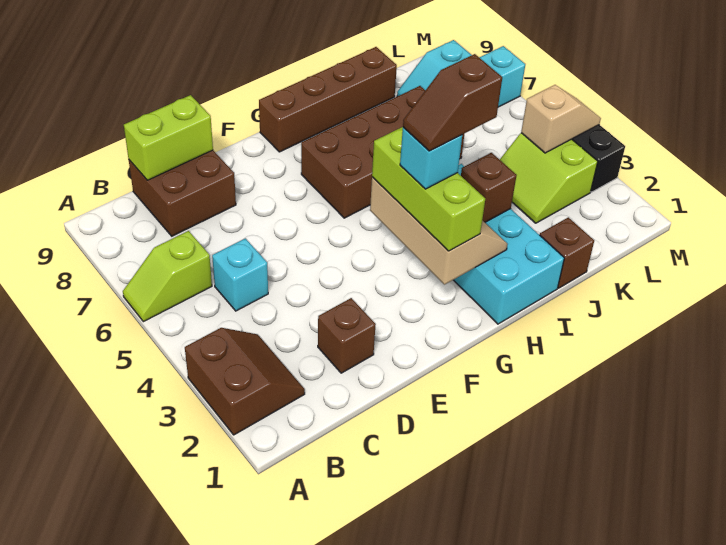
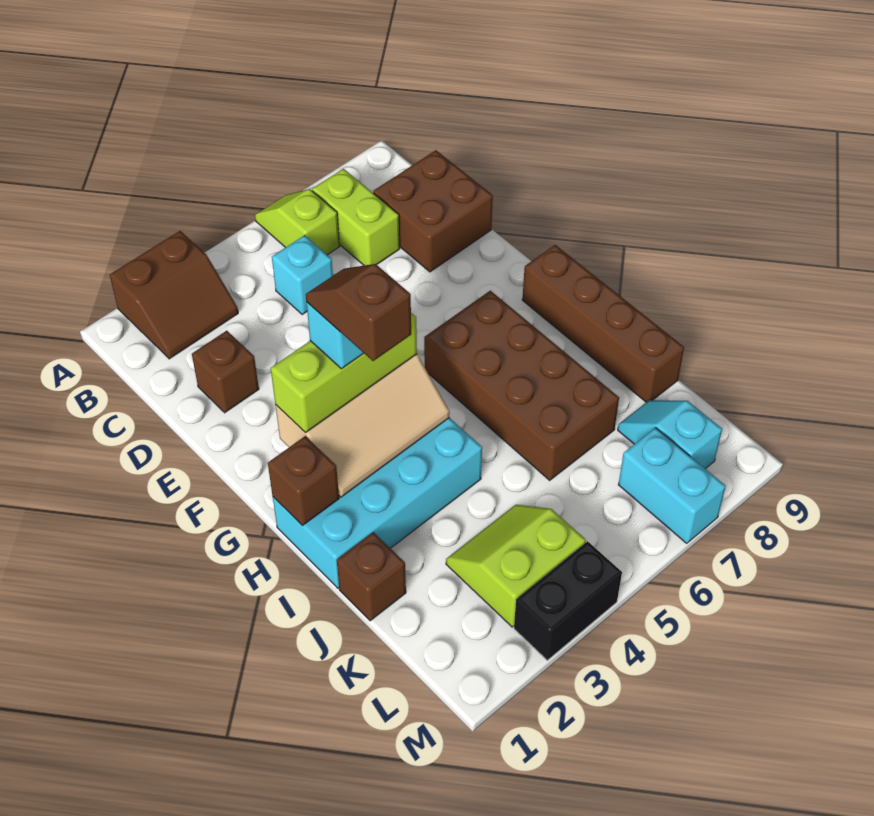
lime 1x2 brick [124,95,213,180] -> lime 1x2 brick moved to [312,169,400,266]
brown 1x1 brick [461,153,517,222] -> brown 1x1 brick moved to [268,436,339,525]
tan 1x2 slope [521,85,601,153] -> none

